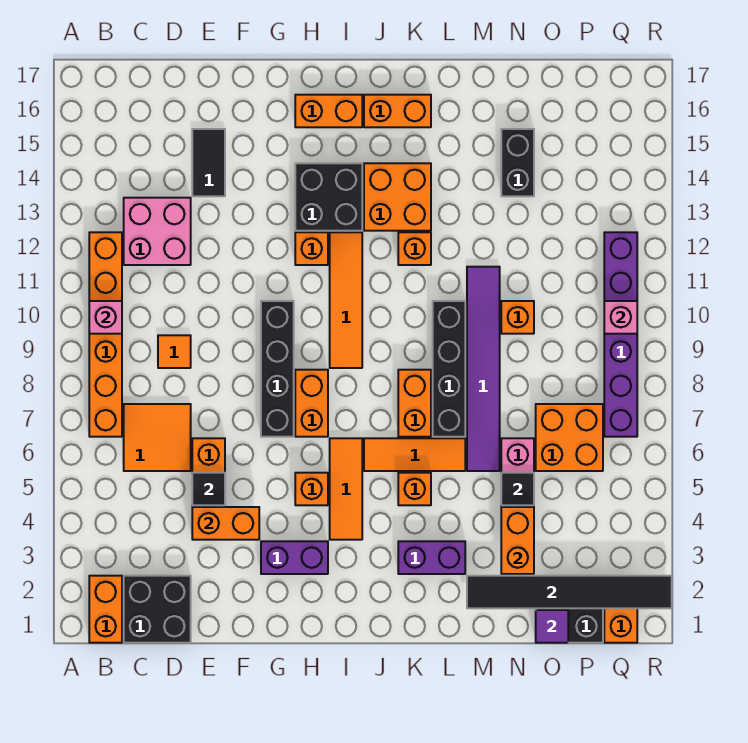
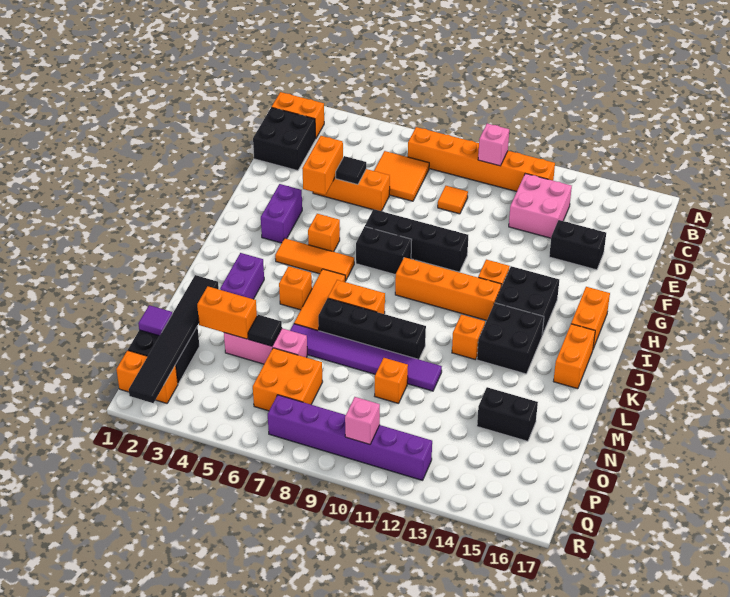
black 1x2 tile [192,129,225,196] -> black 1x2 brick [549,220,606,270]
orange 1x2 brick [295,370,328,437] -> black 1x2 brick [356,227,412,275]
orange 1x4 tile [330,232,362,368] -> orange 1x4 brick [395,257,502,320]
orange 2x2 brick [364,163,431,231] -> black 2x2 brick [477,303,544,374]

